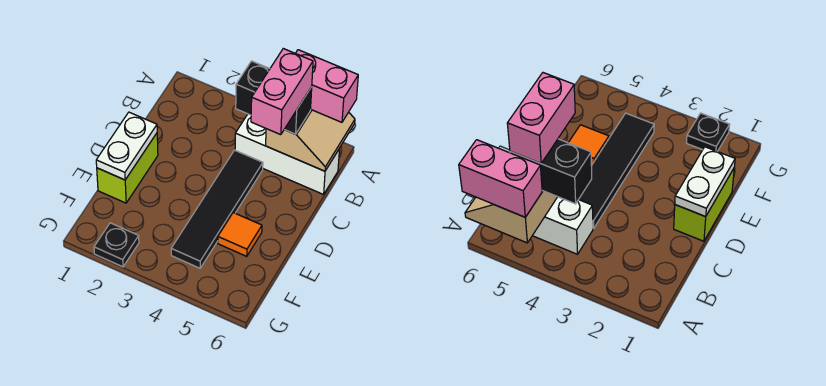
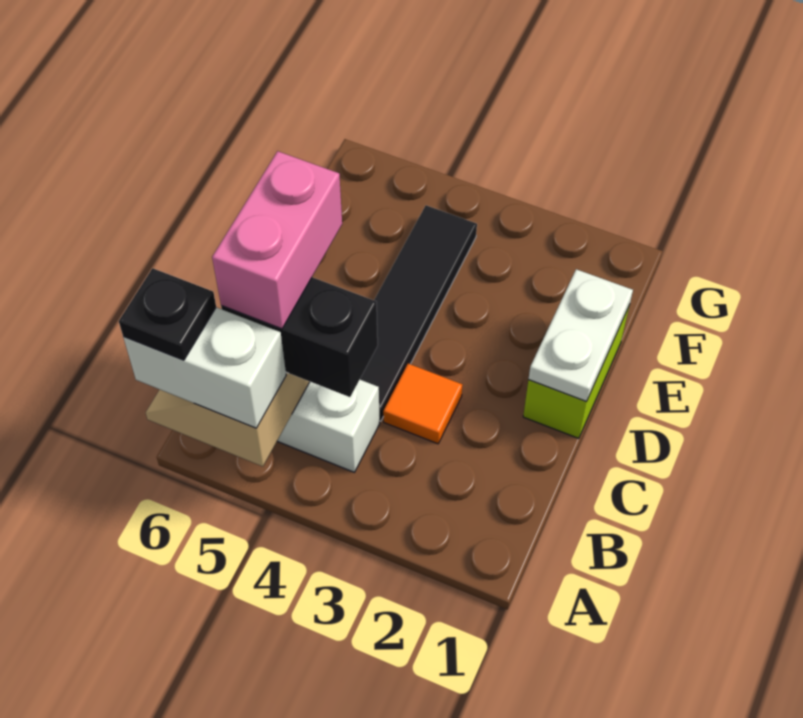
pink 1x2 brick [296,50,358,122] -> white 1x2 brick [123,307,286,428]
orange 1x1 tile [218,213,262,256] -> orange 1x1 tile moved to [383,364,462,444]
black 1x1 plate [94,223,139,267] -> black 1x1 plate moved to [119,268,216,360]

